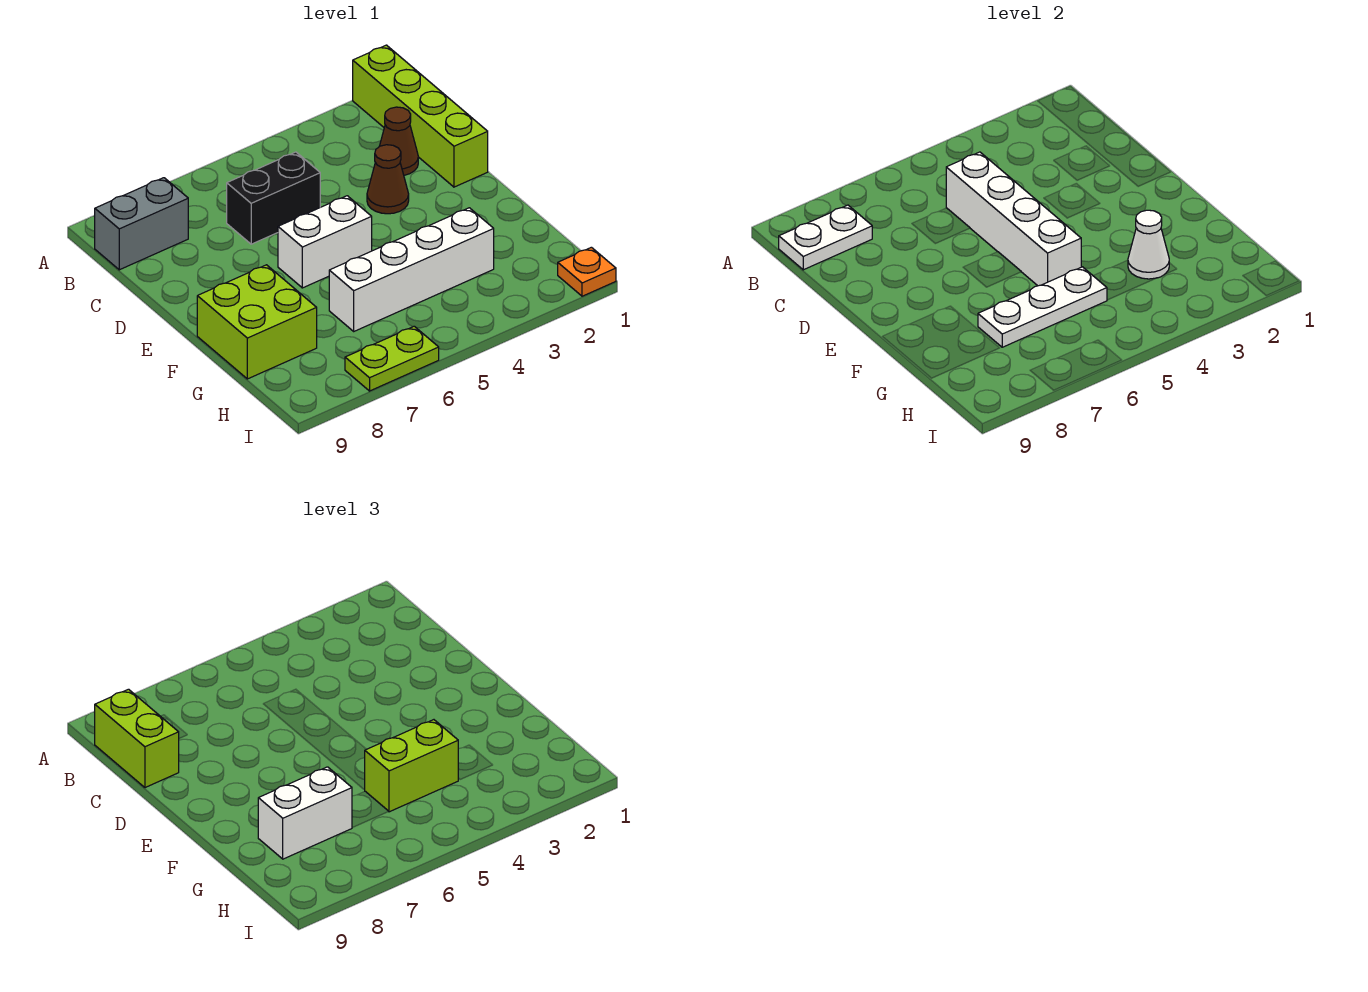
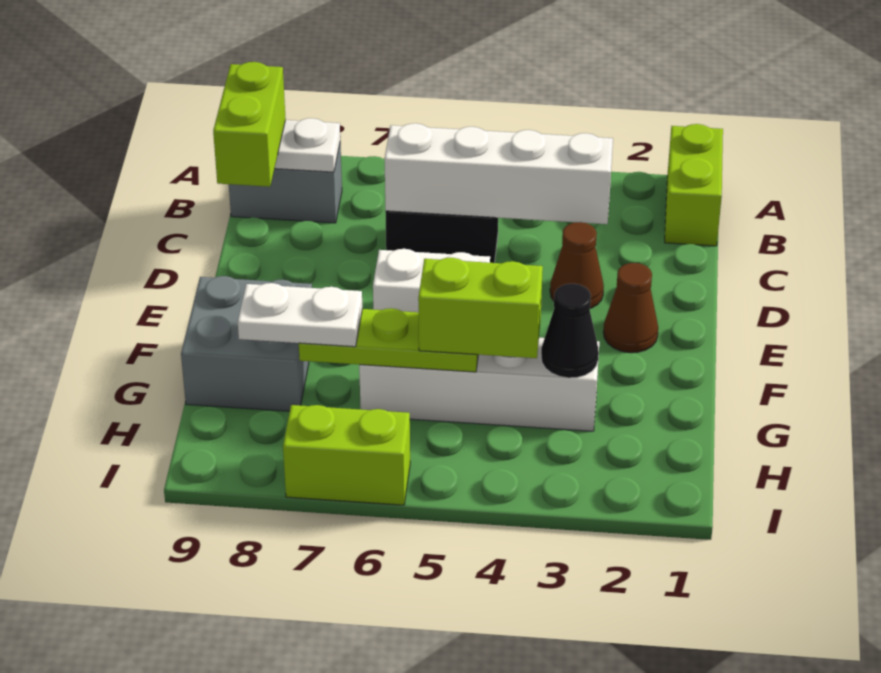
lime 1x4 brick [353,45,488,187] -> lime 1x2 brick [665,124,723,246]
brown 1x1 cone [379,107,418,175] -> brown 1x1 cone moved to [603,263,658,353]
white 1x4 brick [946,152,1081,286] -> white 1x4 brick turned to [384,123,613,224]
lime 2x2 brick [197,265,317,379] -> grey 2x2 brick [181,276,312,411]
white 1x1 cone [1128,210,1169,279] -> black 1x1 cone [541,284,599,378]
white 1x3 plate [978,267,1107,347] -> lime 1x3 plate [299,308,478,372]
white 1x2 brick [258,767,352,859] -> white 1x2 plate [238,283,362,347]
orange 1x1 plate [558,247,616,296] -> none
lime 1x2 plate [345,326,439,391] -> lime 1x2 brick [283,405,410,505]

